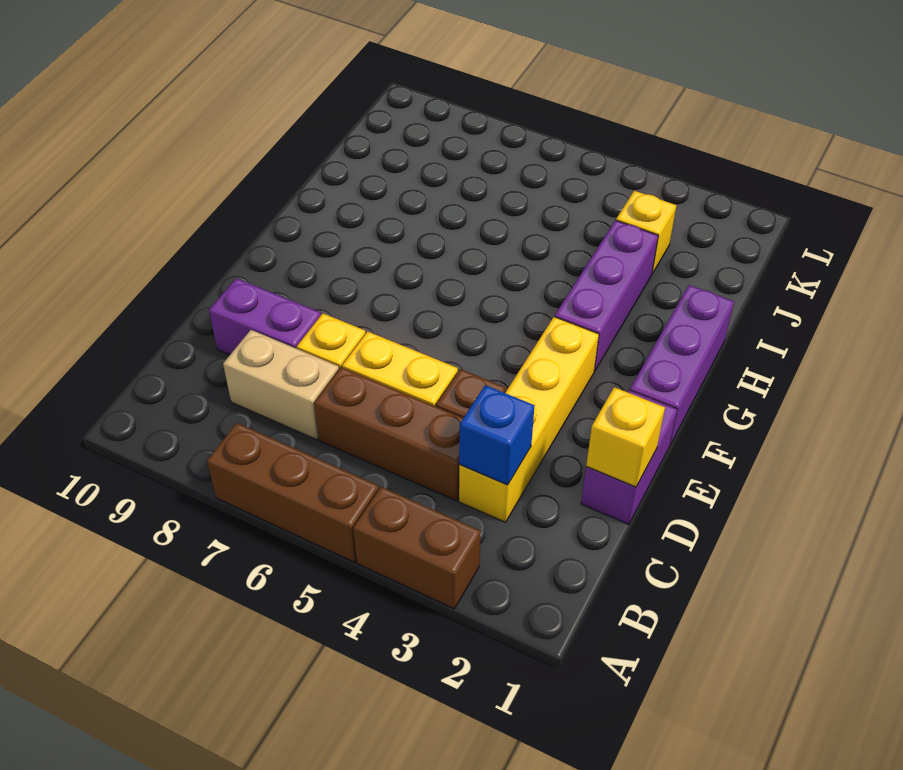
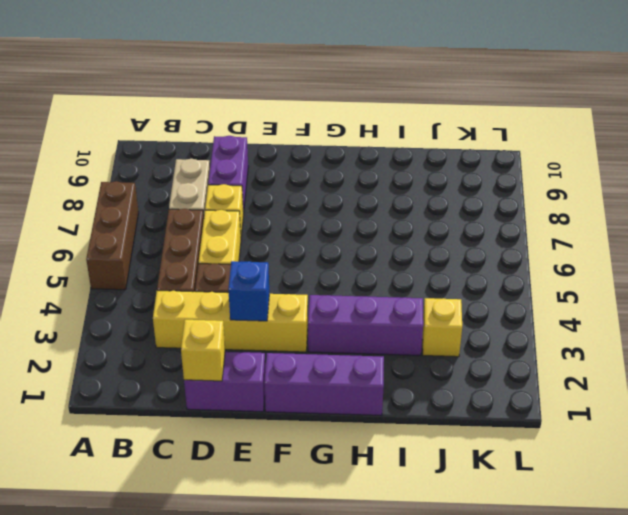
brown 1x2 brick [353,487,481,609] -> none
blue 1x1 brick [459,385,535,485] -> blue 1x1 brick moved to [228,261,269,321]

